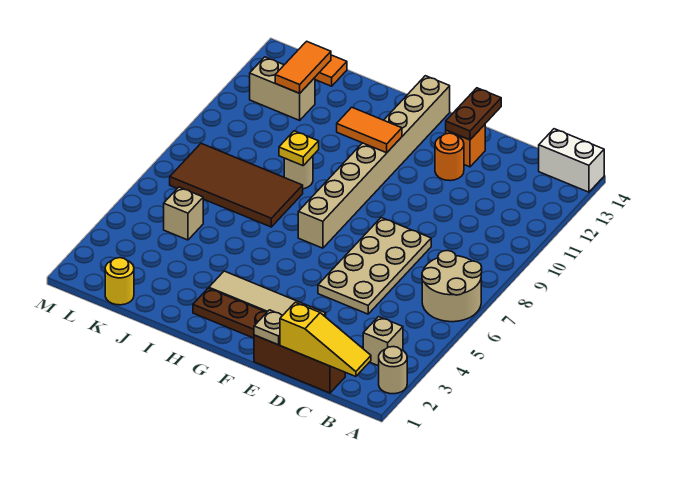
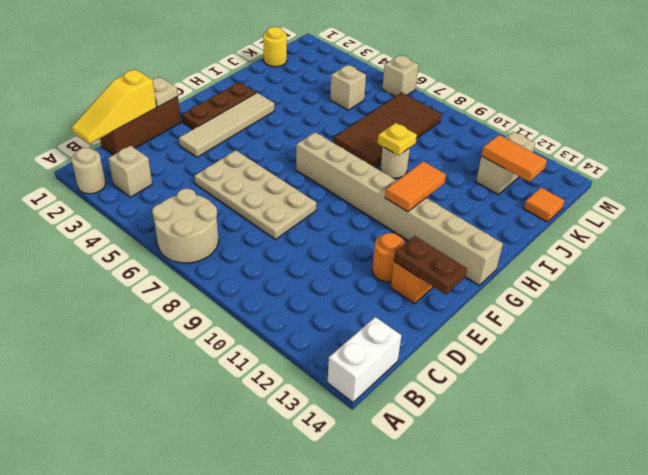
none -> tan 1x1 brick [382,55,419,97]

